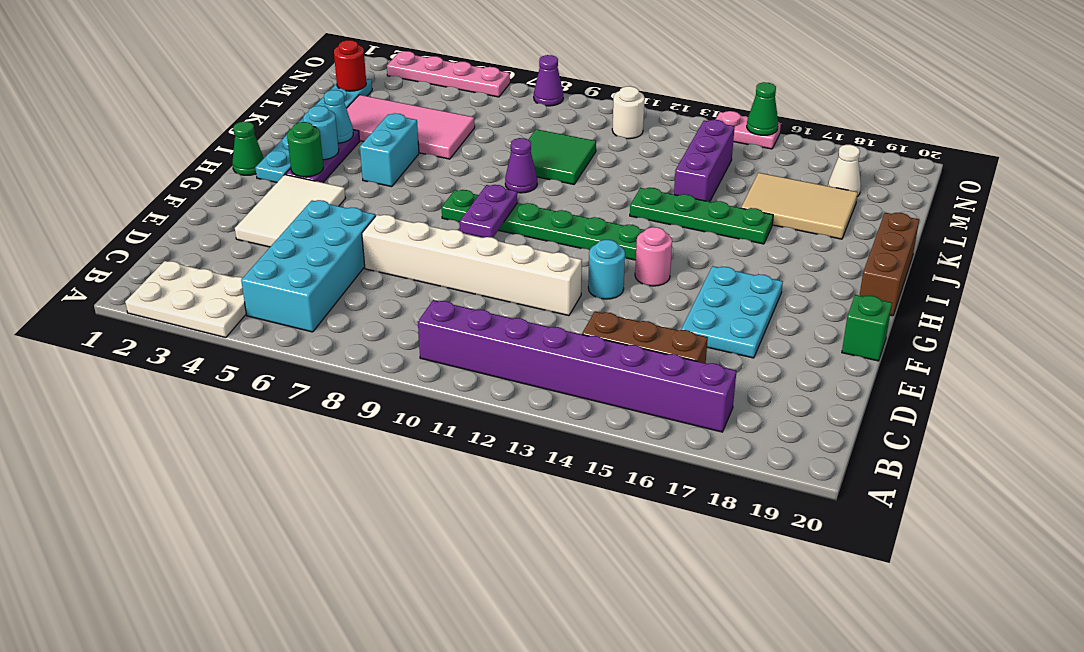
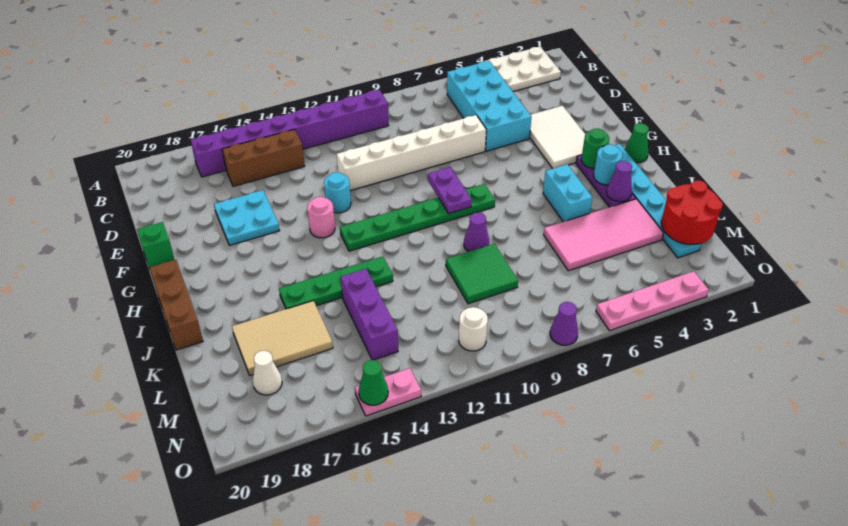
cyan 2x3 plate [681,266,783,358] -> cyan 2x2 plate [214,190,280,245]
cyan 1x1 cone [324,90,353,143] -> purple 1x1 cone [606,161,632,202]
red 1x1 round brick [334,40,366,91] -> red 2x2 round brick [661,180,723,244]

